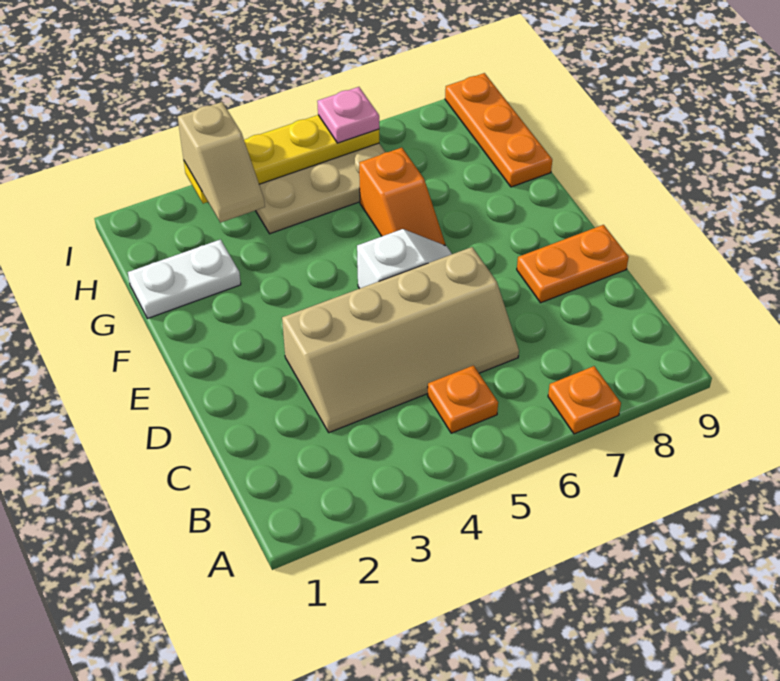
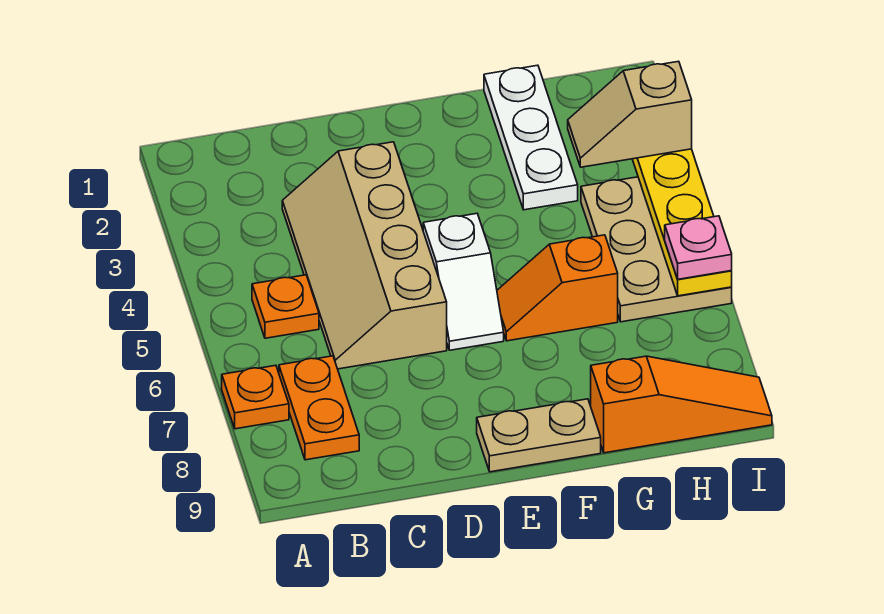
orange 1x2 plate [517,225,629,303] -> orange 1x2 plate moved to [279,356,359,460]
none -> tan 1x2 plate [477,399,601,472]
white 1x2 plate [128,240,241,319] -> white 1x3 plate [484,65,578,210]
orange 1x3 plate [445,73,552,187] -> orange 1x3 slope [591,356,772,453]

